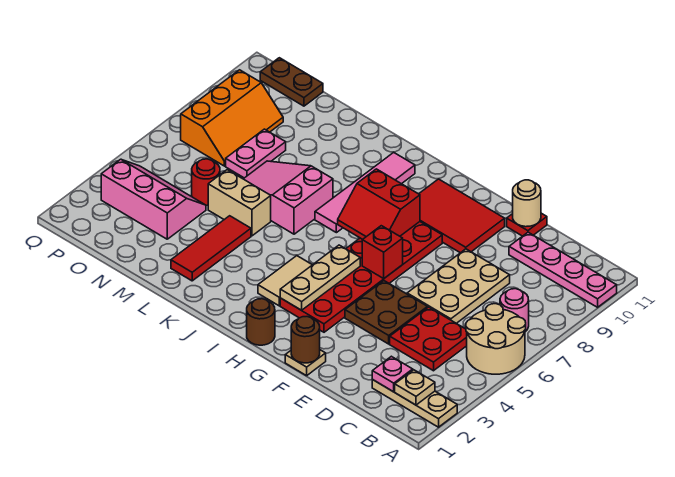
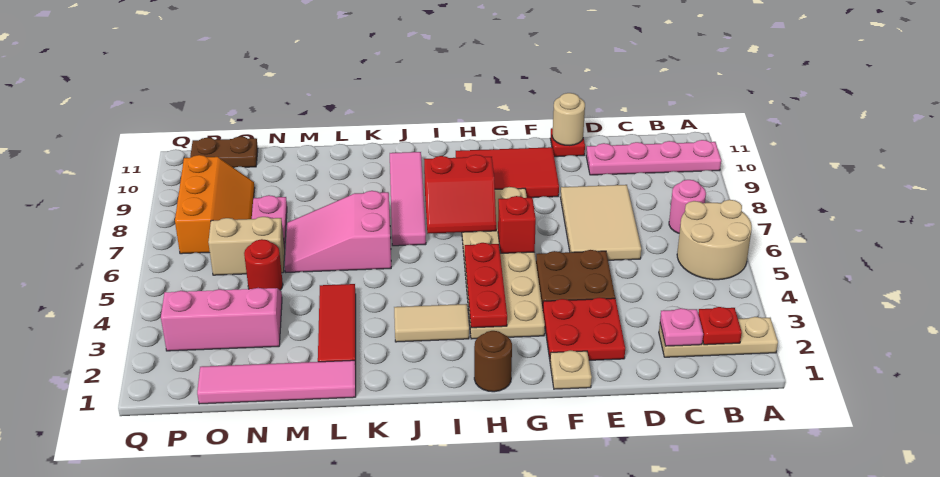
tan 1x1 plate [395,370,435,405] -> red 1x1 plate [698,307,742,345]
red 2x2 plate [390,307,467,371] -> red 2x2 plate moved to [543,297,625,360]
tan 2x3 plate [407,249,510,323] -> tan 2x3 tile [560,185,641,260]
brown 1x1 round brick [291,317,320,363] -> none
red 2x6 plate [280,222,442,332] -> tan 2x6 plate [462,187,545,339]
tan 1x3 plate [280,245,360,310] -> red 1x3 plate [465,243,507,328]
tan 1x2 tile [258,256,312,306] -> tan 1x2 tile turned to [394,304,469,342]
none -> pink 1x4 tile [197,360,356,404]
tan 1x2 brick [208,170,271,236] -> tan 1x2 brick moved to [208,217,285,275]

